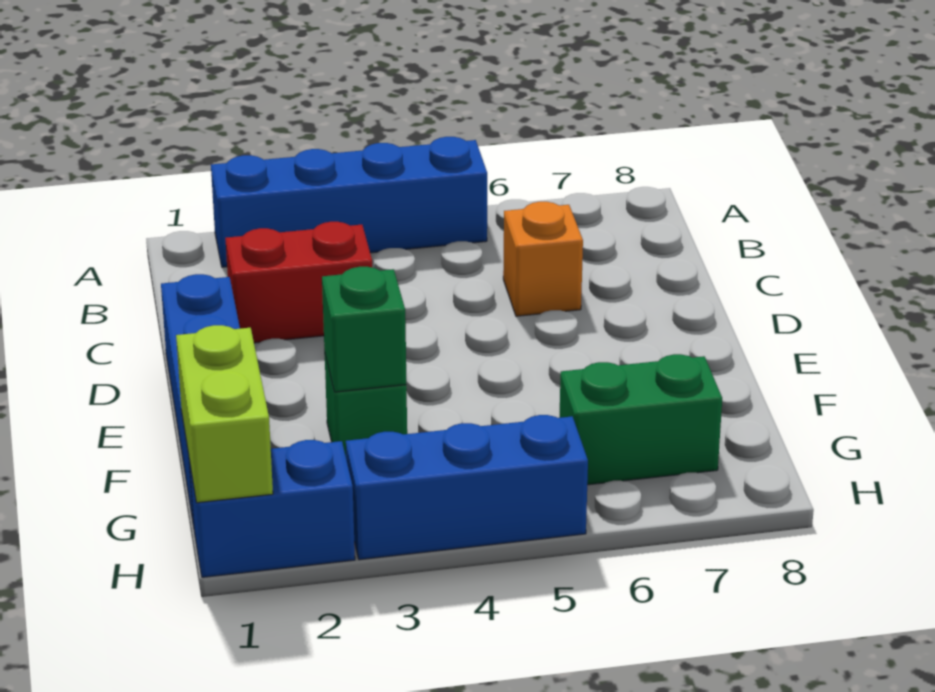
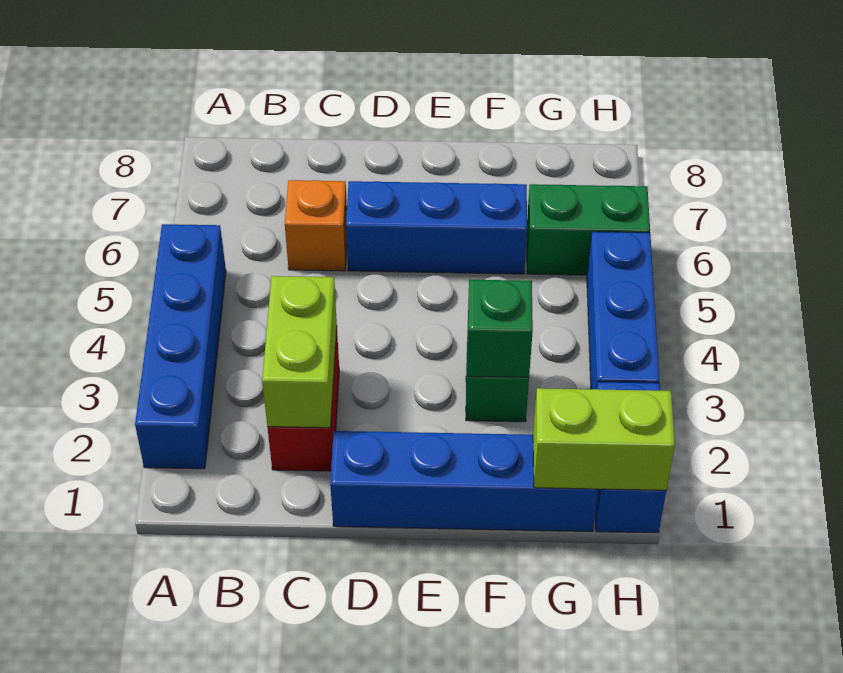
none -> lime 1x2 brick [262,276,337,428]
none -> blue 1x3 brick [346,181,527,274]
green 1x2 brick [559,354,722,485] -> green 1x2 brick turned to [527,184,650,275]

